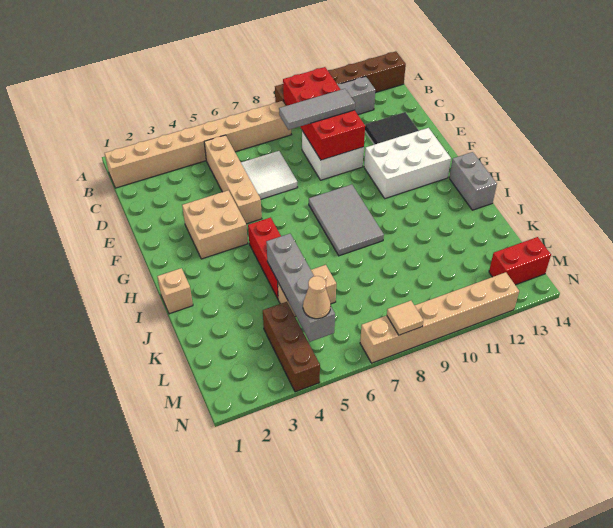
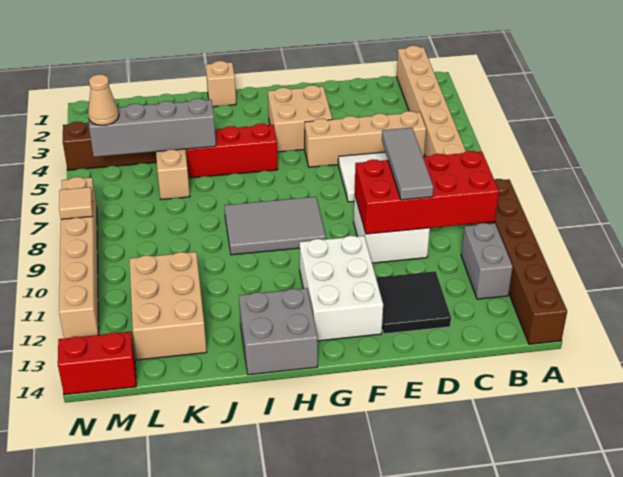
grey 1x2 brick [449,152,497,210] -> grey 2x2 brick [239,288,318,375]
none -> tan 2x3 brick [130,252,207,360]
red 1x2 brick [489,237,551,285] -> red 1x2 brick turned to [58,332,136,395]

